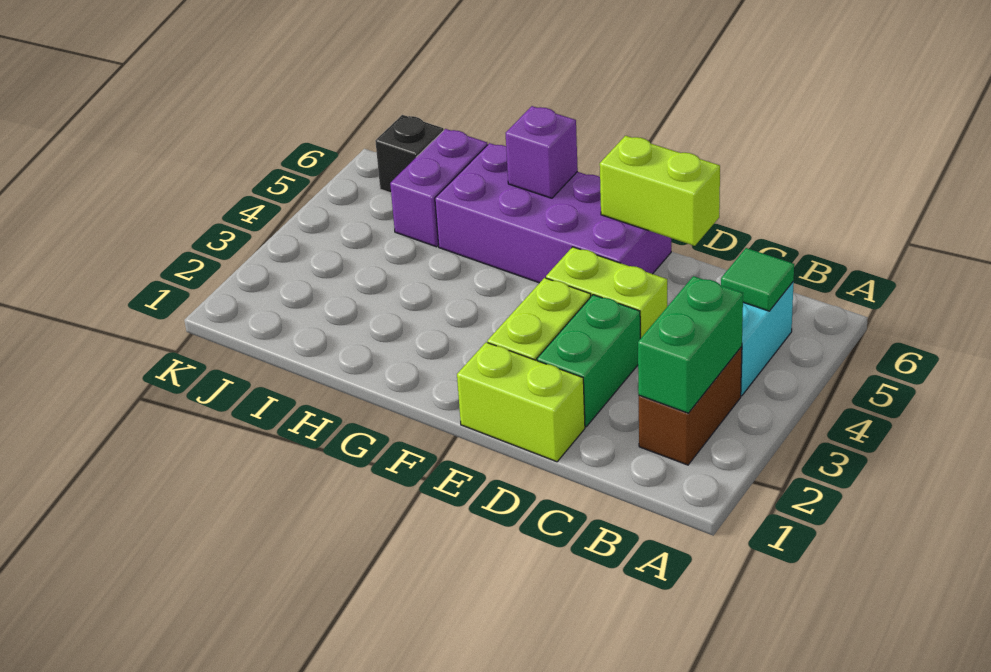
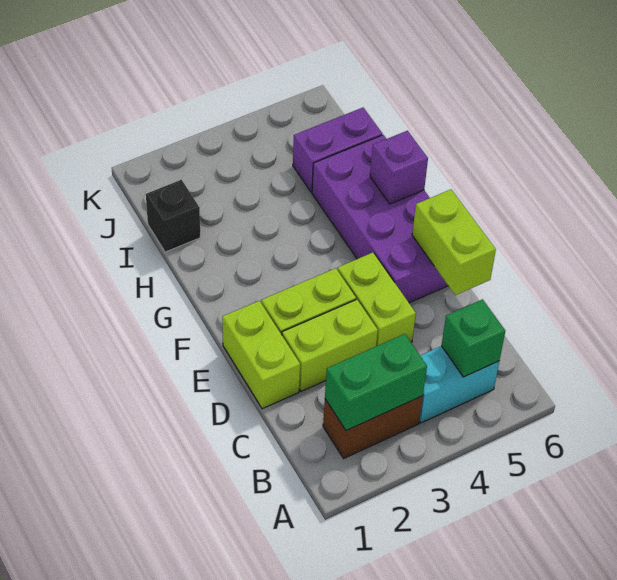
green 1x1 tile [721,248,794,311] -> green 1x1 brick [441,299,505,377]
green 1x2 brick [537,295,640,427] -> lime 1x2 brick [282,300,378,391]
black 1x1 brick [375,115,444,193] -> black 1x1 brick moved to [146,180,201,252]

